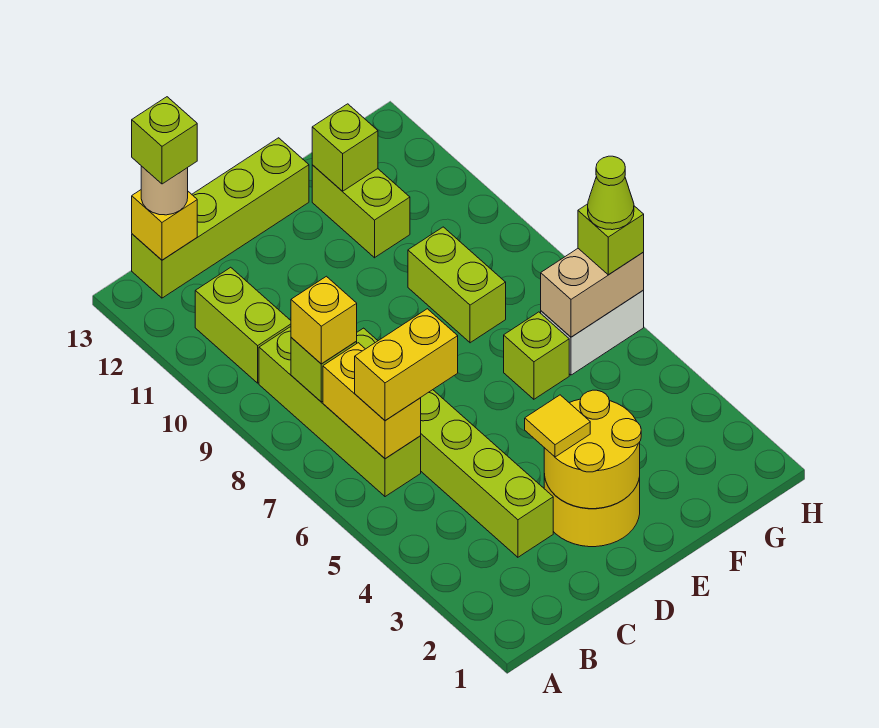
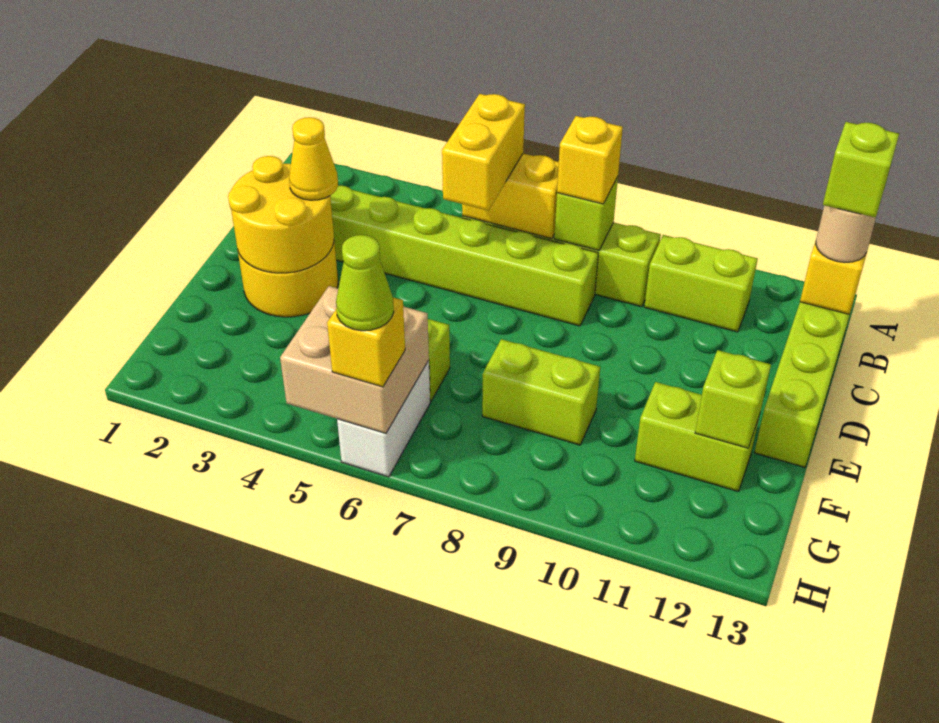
yellow 1x1 tile [525,395,590,457] -> yellow 1x1 cone [289,117,338,200]
tan 1x2 brick [541,249,644,337] -> tan 2x2 brick [280,286,429,433]
lime 1x1 brick [578,204,644,275] -> yellow 1x1 brick [327,298,405,387]

